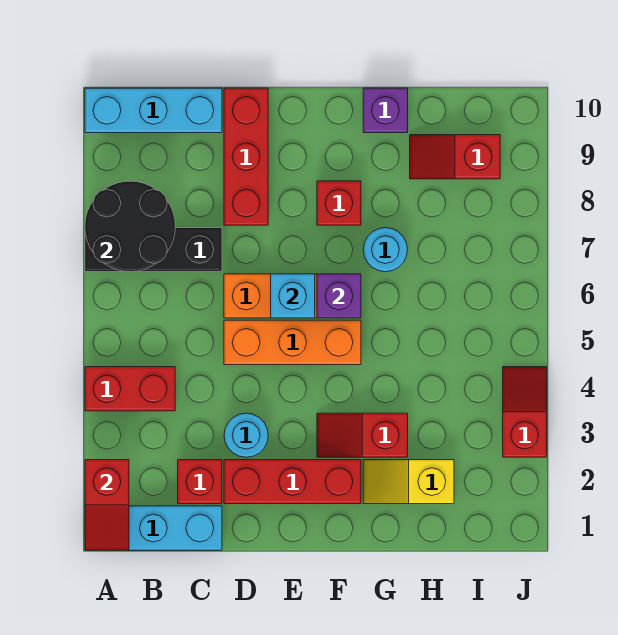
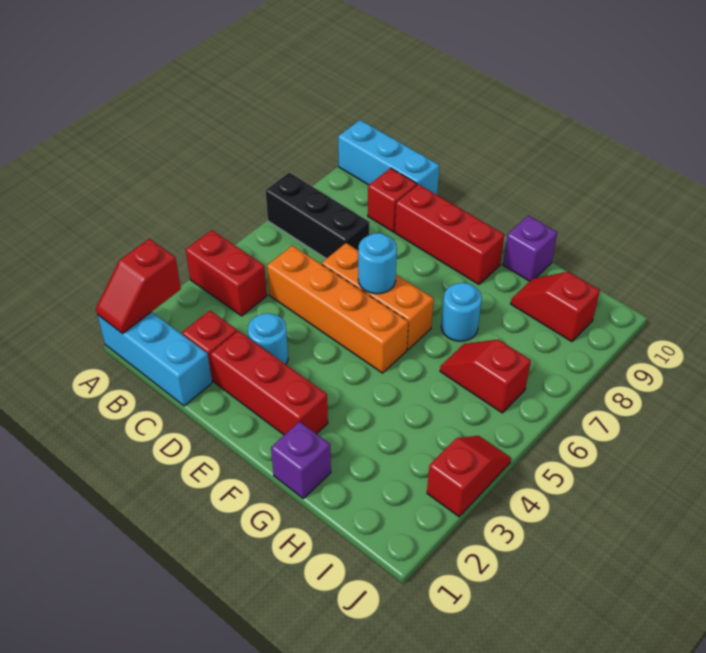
black 2x2 round brick [85,181,175,272] -> none
orange 1x3 brick [224,320,361,365] -> orange 1x4 brick [267,245,408,373]
red 1x3 brick [224,88,268,225] -> red 1x3 brick turned to [395,184,505,284]
cyan 1x1 brick [271,274,315,318] -> cyan 1x1 round brick [358,233,397,294]
red 1x2 slope [317,413,408,457] -> red 1x2 slope moved to [440,340,531,413]
purple 1x1 brick [317,274,361,318] -> purple 1x1 brick moved to [271,422,331,498]
red 1x1 brick [317,181,361,225] -> red 1x1 brick moved to [368,168,417,232]
yellow 1x2 slope [363,460,454,504] -> none

